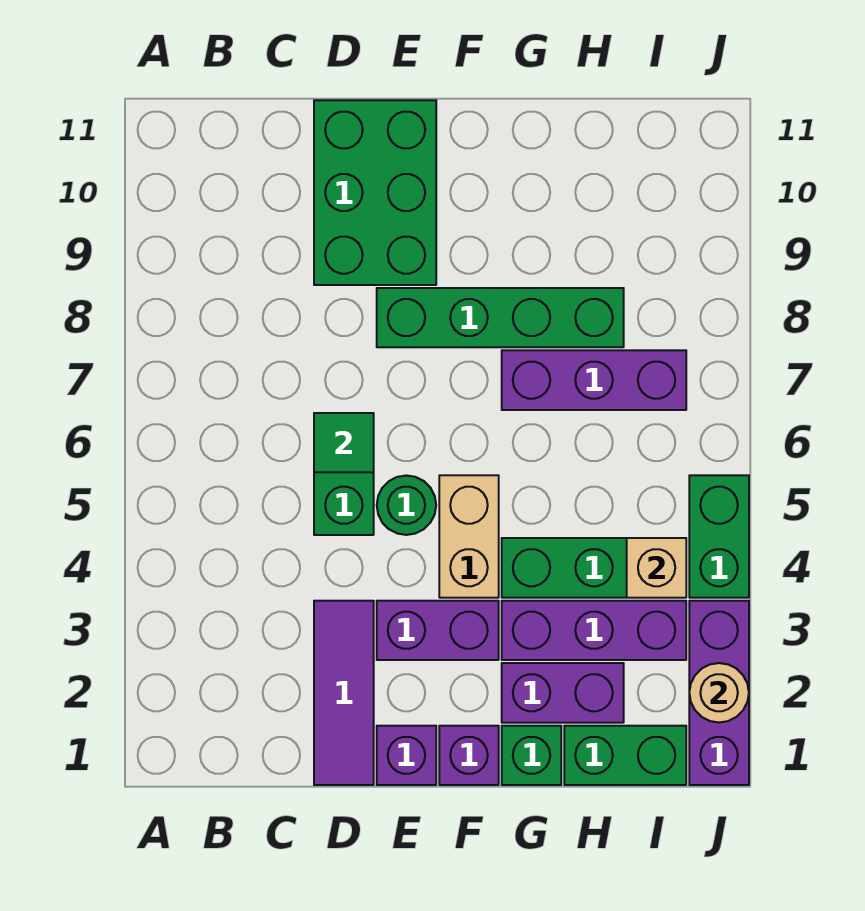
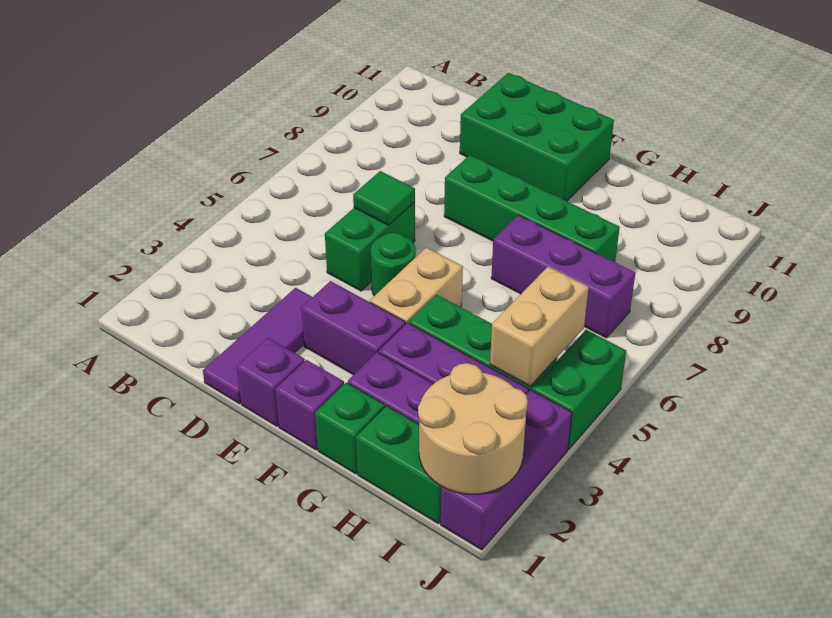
green 2x3 brick [314,100,436,285] -> green 2x3 brick turned to [460,73,614,201]
tan 1x1 brick [627,538,686,598] -> tan 1x2 brick [490,267,589,386]
tan 1x1 round brick [689,663,749,723] -> tan 2x2 round brick [418,363,528,494]

